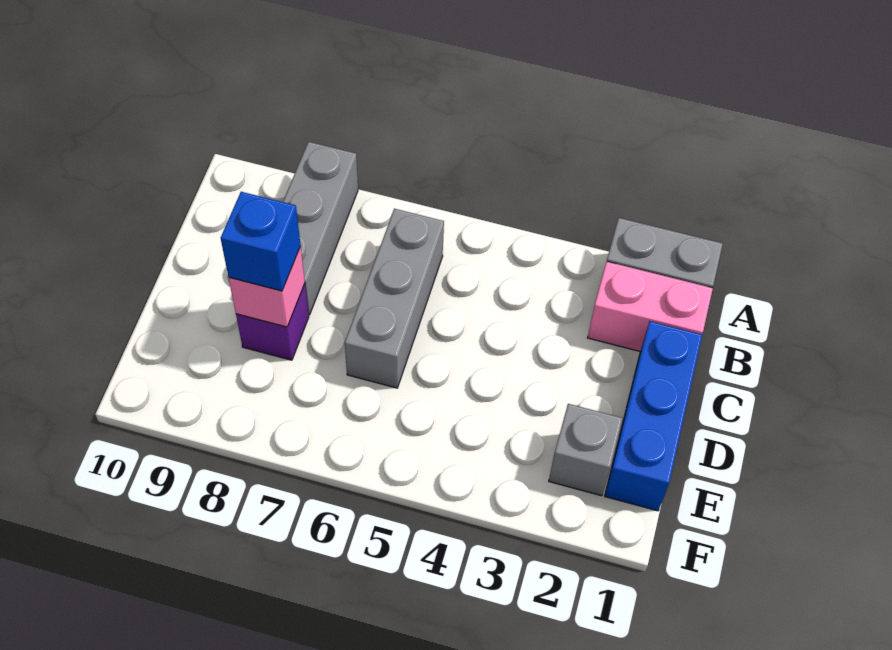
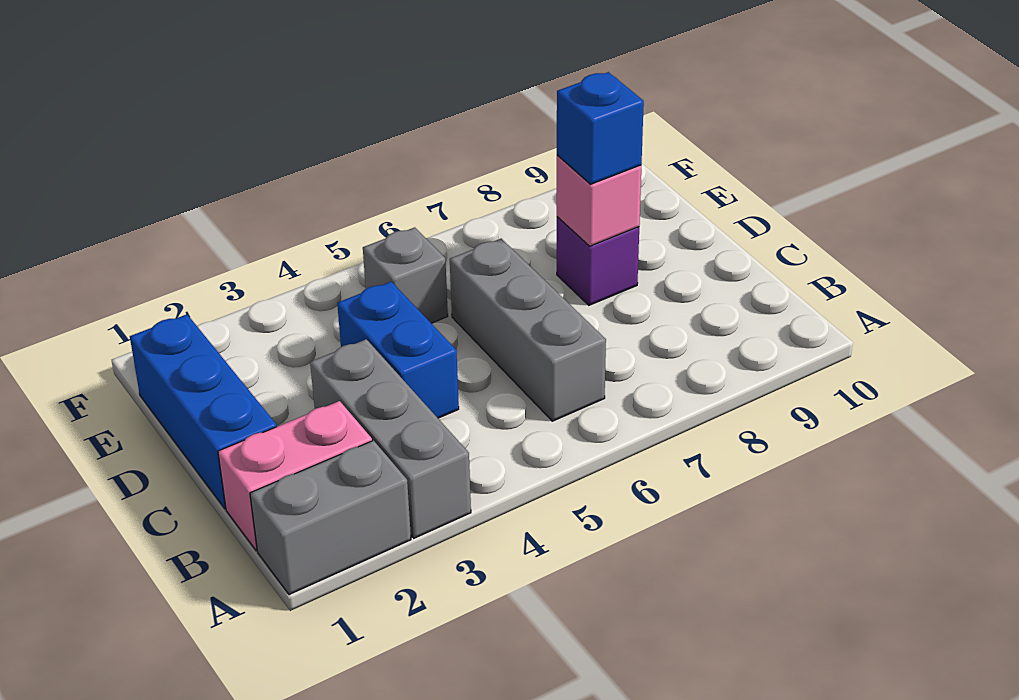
grey 1x3 brick [283,142,358,315] -> grey 1x3 brick moved to [310,339,471,538]
none -> blue 1x2 brick [337,282,459,418]
grey 1x1 brick [549,404,622,496] -> grey 1x1 brick moved to [363,227,448,323]

